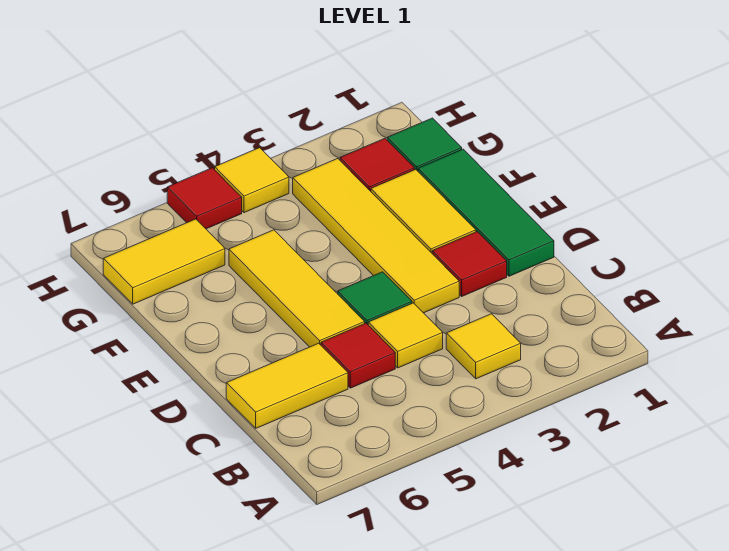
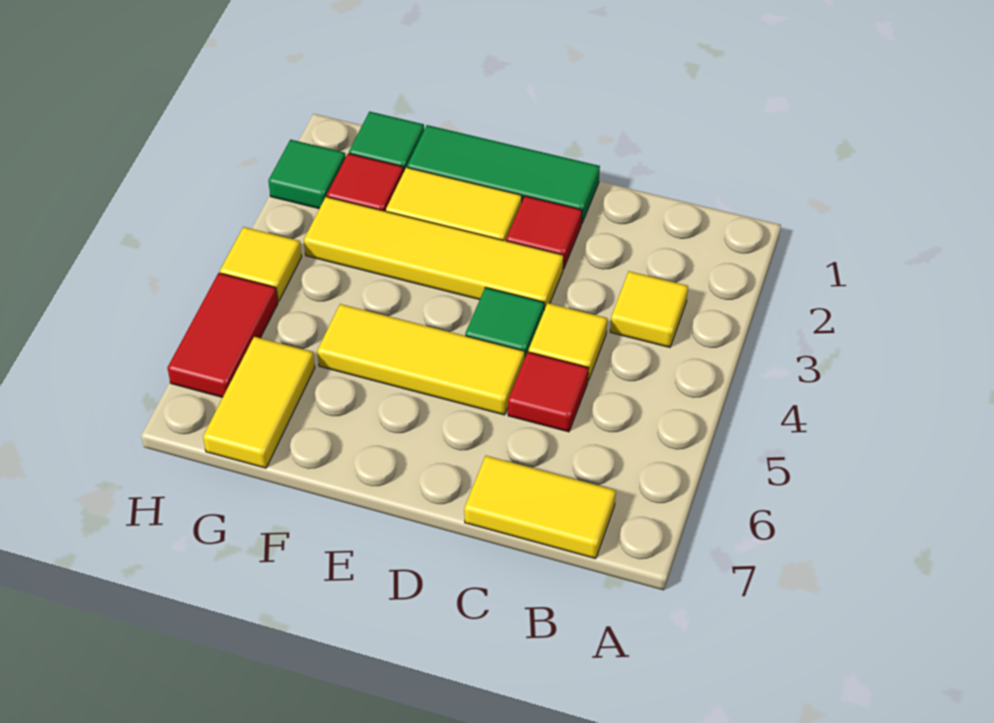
yellow 1x2 tile [226,343,348,428] -> yellow 1x2 tile turned to [464,456,616,559]
none -> green 1x1 tile [268,140,346,209]
red 1x1 tile [167,168,242,229] -> red 1x2 tile [167,273,278,397]

